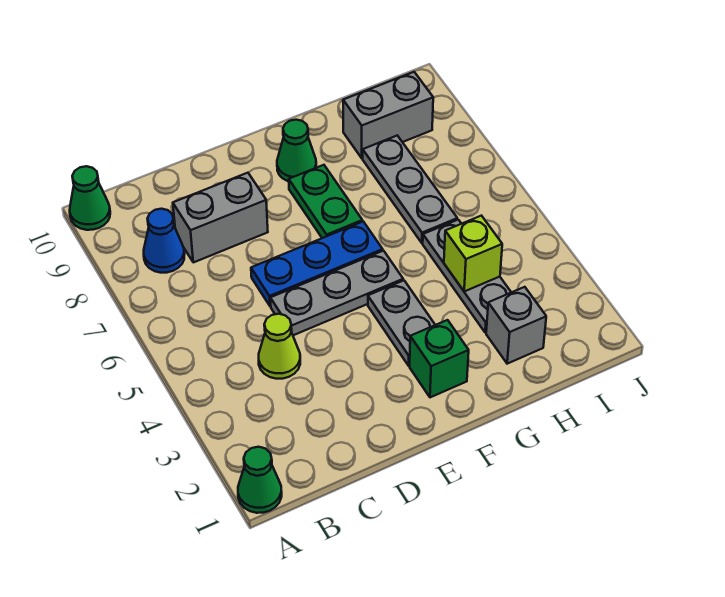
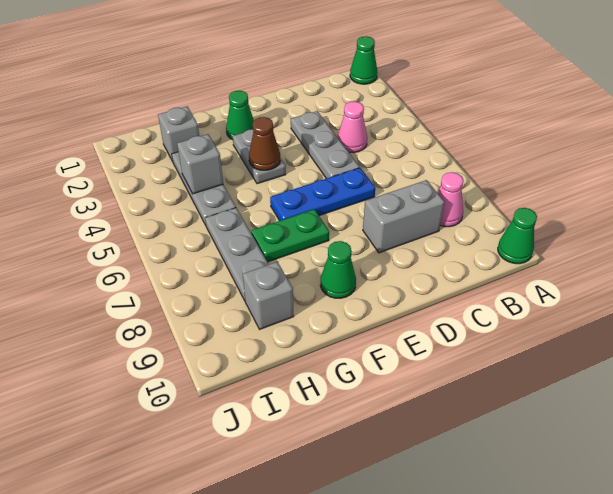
blue 1x1 cone [144,209,185,273] -> pink 1x1 cone [437,172,464,227]
lime 1x1 cone [259,314,300,379] -> pink 1x1 cone [338,101,367,153]
grey 1x3 plate [270,251,403,335] -> grey 1x3 plate turned to [291,111,360,179]
green 1x1 brick [410,320,469,397] -> green 1x1 cone [226,91,254,140]
none -> brown 1x1 cone [249,117,280,170]
green 1x2 plate [289,165,362,238] -> green 1x2 plate turned to [251,209,329,262]
lime 1x1 brick [444,216,502,291] -> grey 1x1 brick [177,134,223,194]
grey 1x2 brick [343,72,433,158] -> grey 1x1 brick [243,262,294,329]

